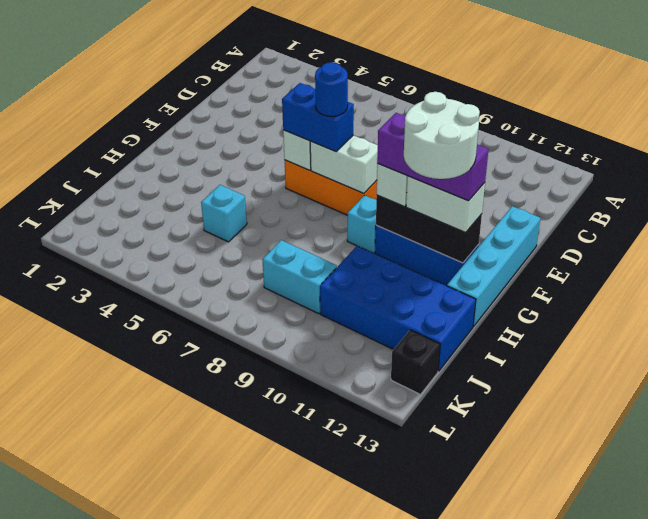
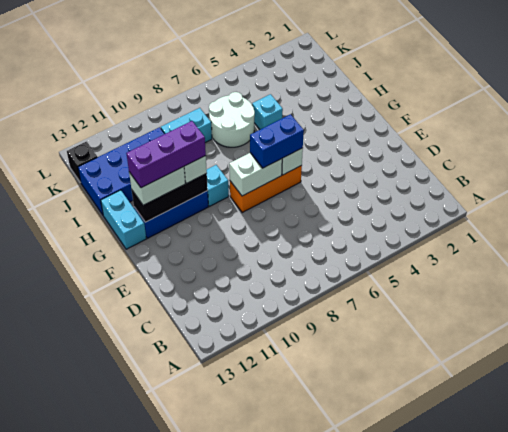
cyan 1x4 brick [447,206,541,326] -> cyan 1x2 brick [101,190,146,249]
blue 1x1 round brick [315,62,348,116] -> none
white 2x2 round brick [404,92,480,179] -> white 2x2 round brick moved to [209,92,255,147]

